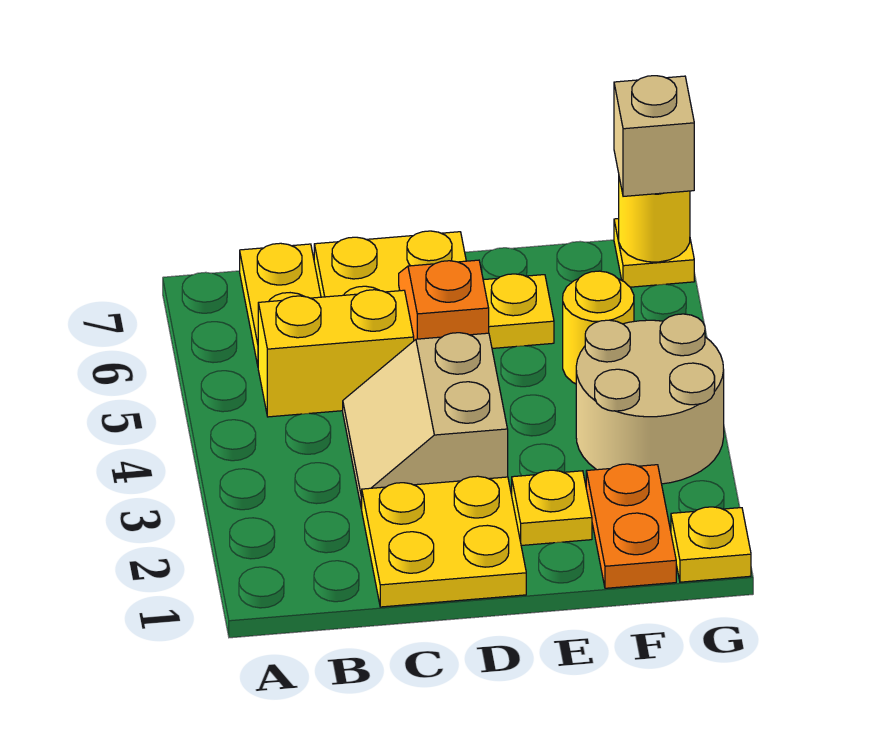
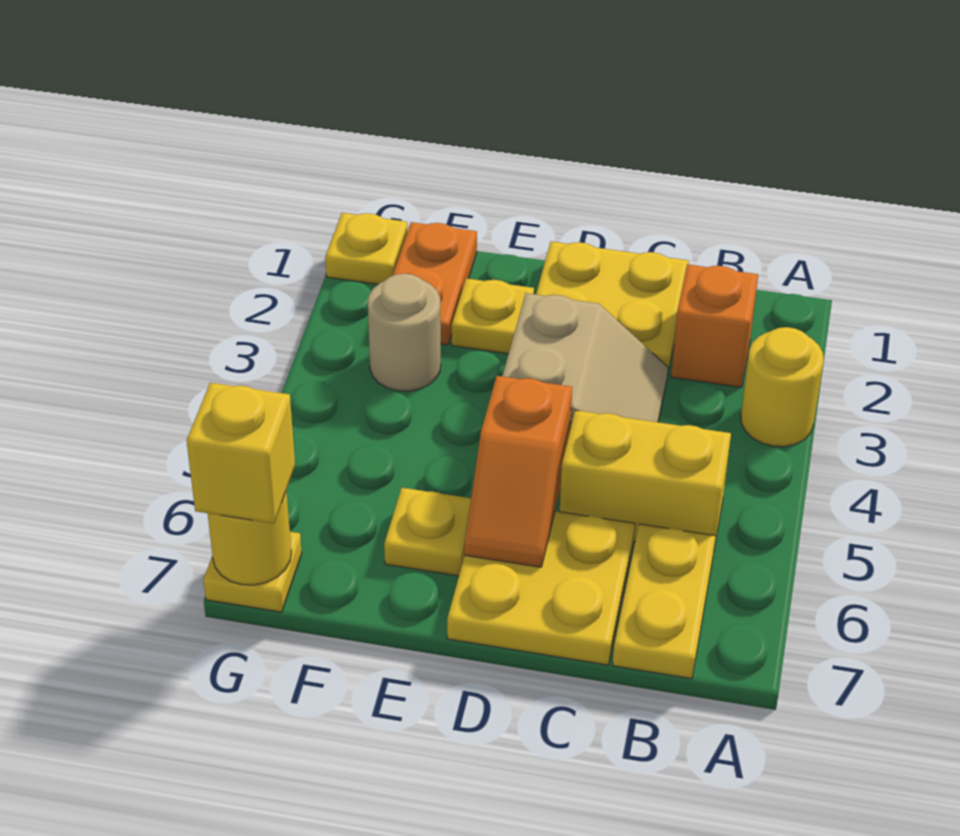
none -> orange 1x1 brick [671,264,758,387]
tan 2x2 round brick [576,314,724,484] -> tan 1x1 round brick [368,274,441,391]
yellow 1x1 round brick [563,271,634,384] -> yellow 1x1 round brick moved to [741,327,824,447]
tan 1x1 brick [614,76,694,196] -> yellow 1x1 brick [187,383,295,524]

